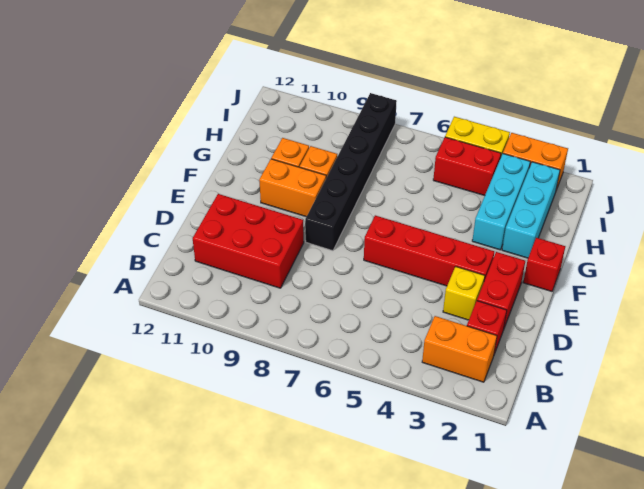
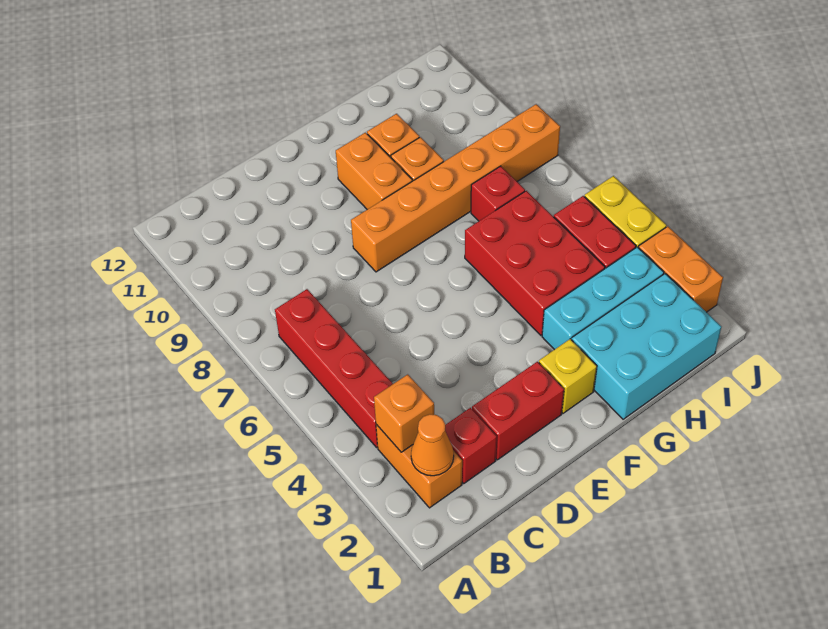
none -> orange 1x1 cone [411,414,454,476]
none -> orange 1x1 brick [374,374,434,452]
red 2x3 brick [193,194,304,288] -> red 2x3 brick moved to [465,191,605,335]
yellow 1x1 brick [443,266,485,320] -> yellow 1x1 brick moved to [539,339,597,413]
red 1x4 brick [364,215,494,286] -> red 1x4 brick moved to [275,289,393,447]
black 1x6 brick [305,93,397,251] -> orange 1x6 brick [351,104,560,272]
red 1x1 brick [523,238,565,291] -> red 1x1 brick moved to [471,166,525,221]
cyan 1x3 brick [502,162,560,258] -> cyan 2x3 brick [572,274,721,419]

